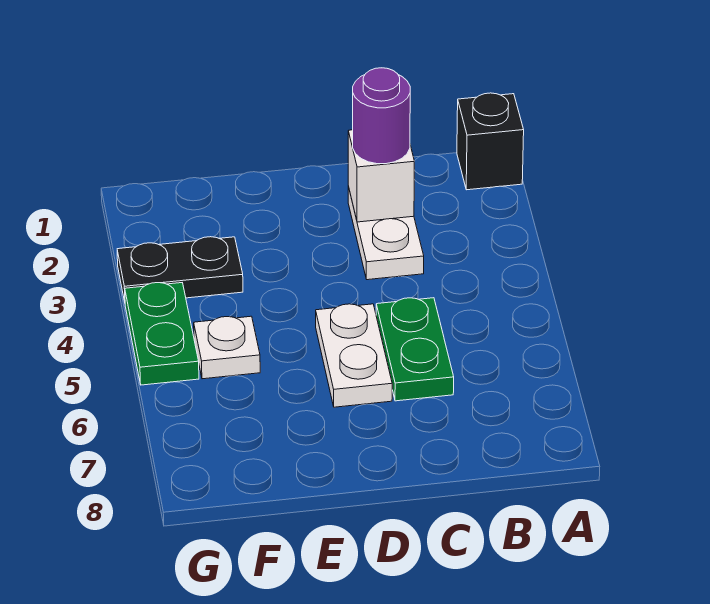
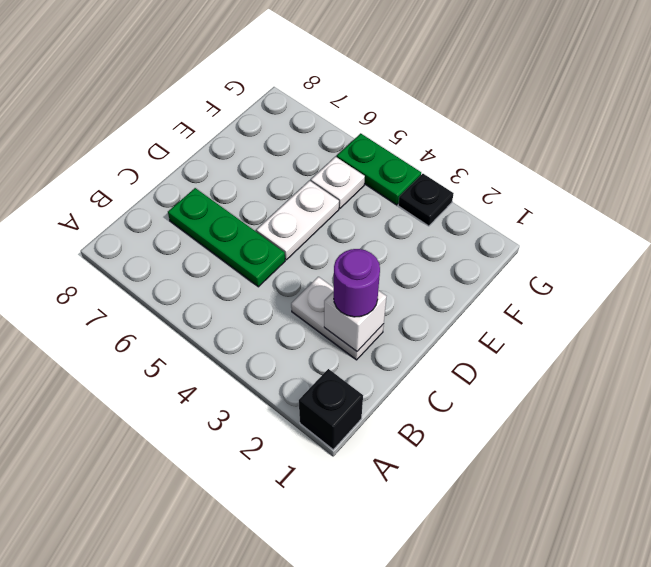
green 1x2 plate [376,298,454,401] -> green 1x3 plate [168,188,285,287]
white 1x2 plate [316,304,392,407] -> white 1x2 plate turned to [256,181,339,260]
black 1x2 plate [117,237,243,302] -> black 1x1 plate [398,174,454,226]

